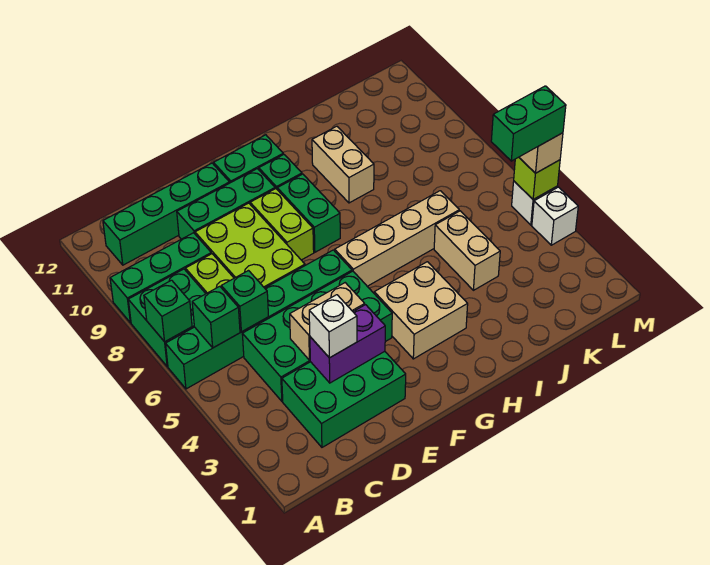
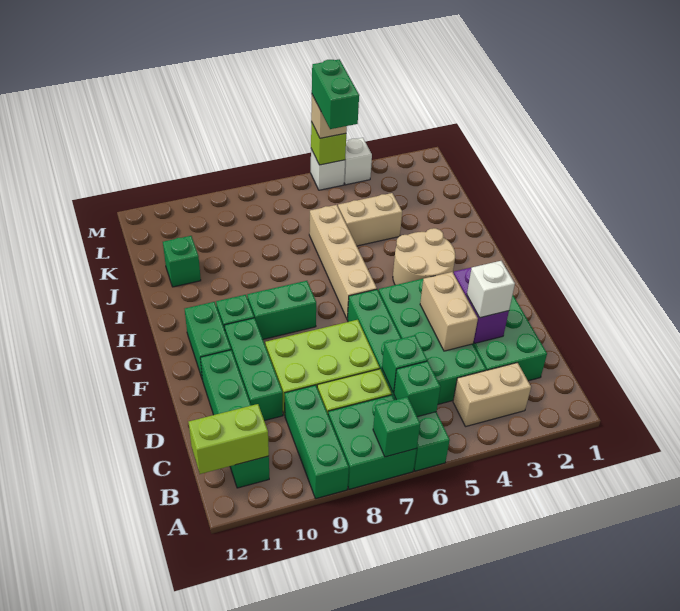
lime 1x2 brick [250,189,314,260] -> lime 1x2 brick moved to [189,404,269,474]
tan 2x2 brick [374,262,468,359] -> tan 2x2 round brick [393,228,455,285]
tan 1x2 brick [312,126,374,203] -> tan 1x2 brick moved to [453,363,531,427]
none -> green 1x1 brick [163,236,201,287]

